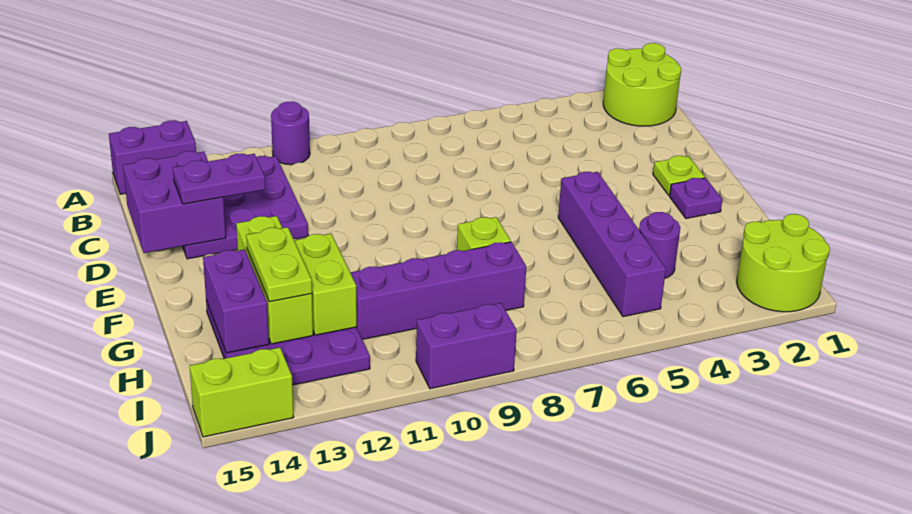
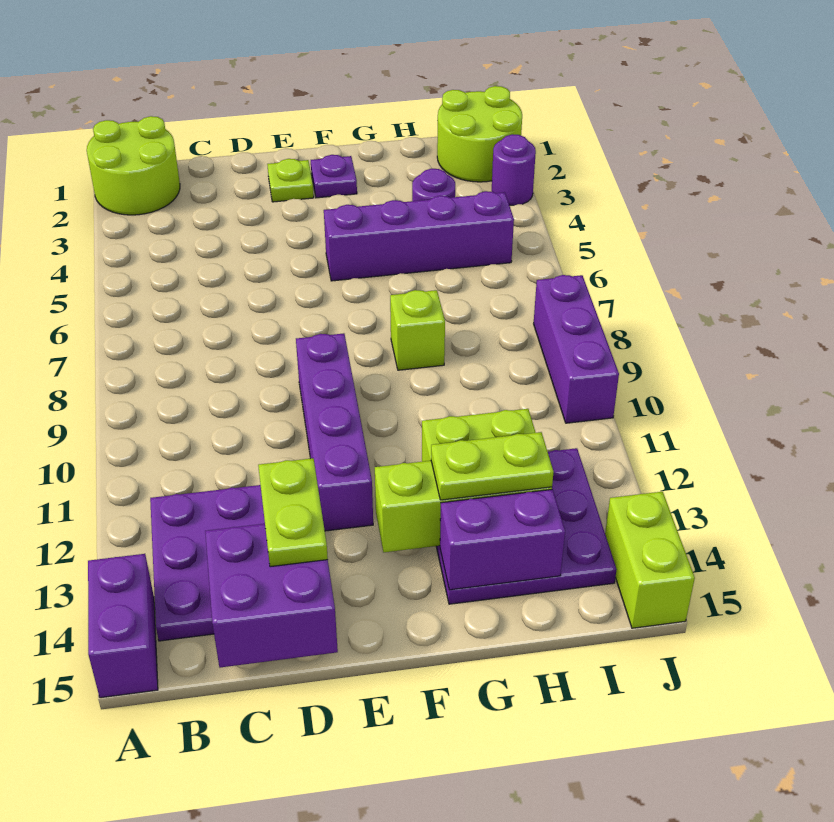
purple 1x1 round brick [271,101,310,165] -> purple 1x1 round brick moved to [492,134,536,205]
purple 1x2 plate [173,154,265,204] -> lime 1x2 plate [258,458,328,567]
purple 1x4 brick [350,242,526,339] -> purple 1x4 brick moved to [296,333,373,531]
purple 1x2 brick [416,303,517,389] -> purple 1x3 brick [534,275,619,423]

